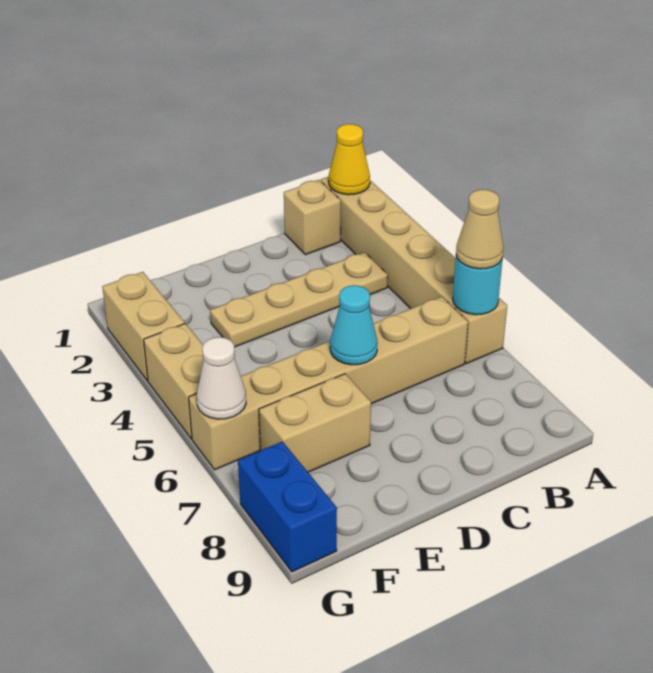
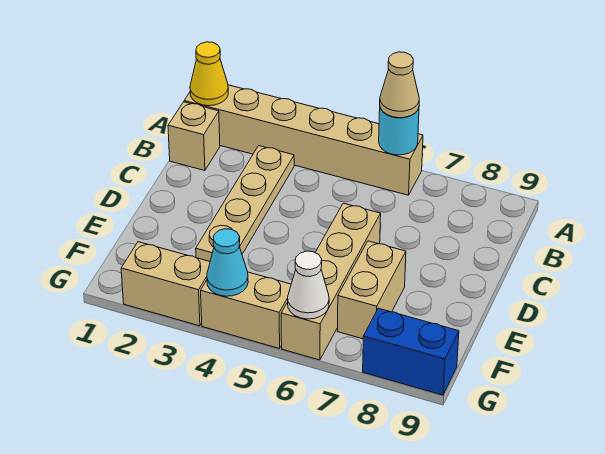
tan 1x6 brick [189,297,468,470] -> tan 1x4 brick [281,203,381,360]
cyan 1x1 cone [330,285,378,365] -> cyan 1x1 cone moved to [207,229,248,296]

